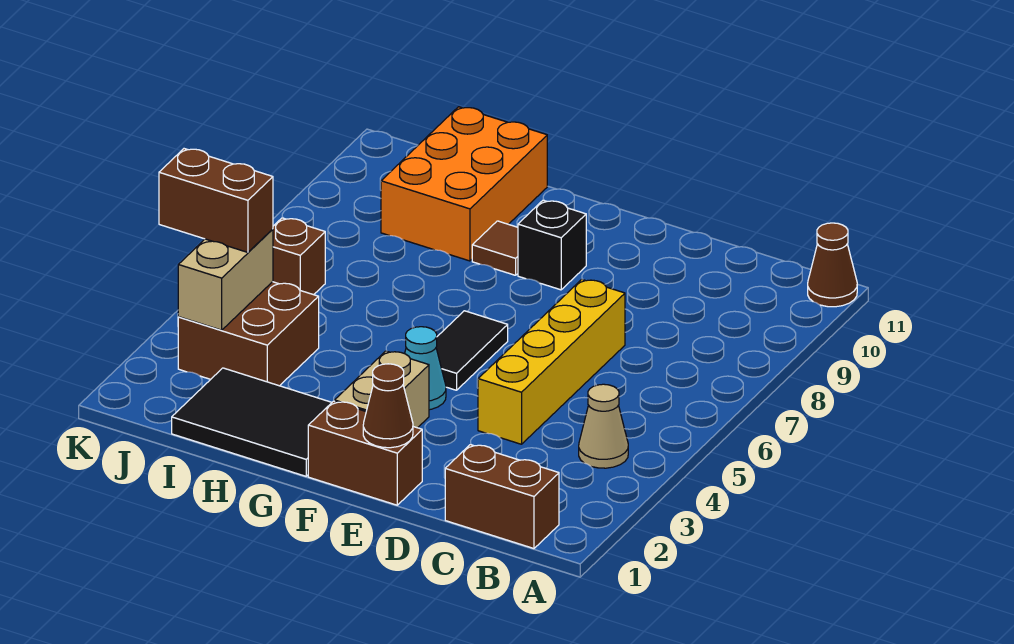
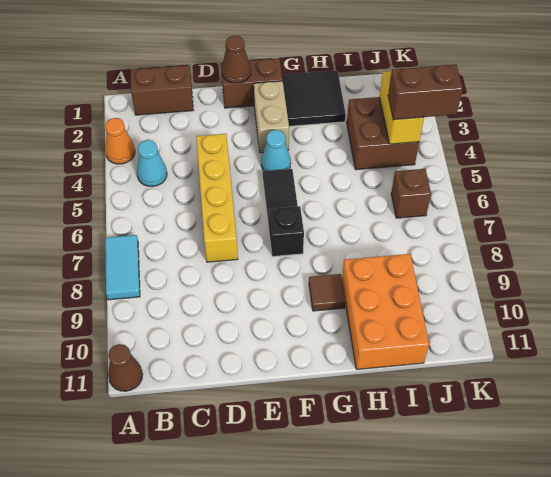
none -> orange 1x1 cone [105,118,135,164]
none -> cyan 1x2 tile [105,235,140,300]
tan 1x1 cone [579,384,628,468] -> cyan 1x1 cone [137,140,167,187]
black 1x1 brick [518,200,586,290] -> black 1x1 brick moved to [269,206,304,257]
black 2x3 tile [172,368,332,476] -> black 2x2 tile [282,70,346,126]
tan 1x2 brick [178,229,273,330] -> yellow 1x2 brick [380,71,424,144]

